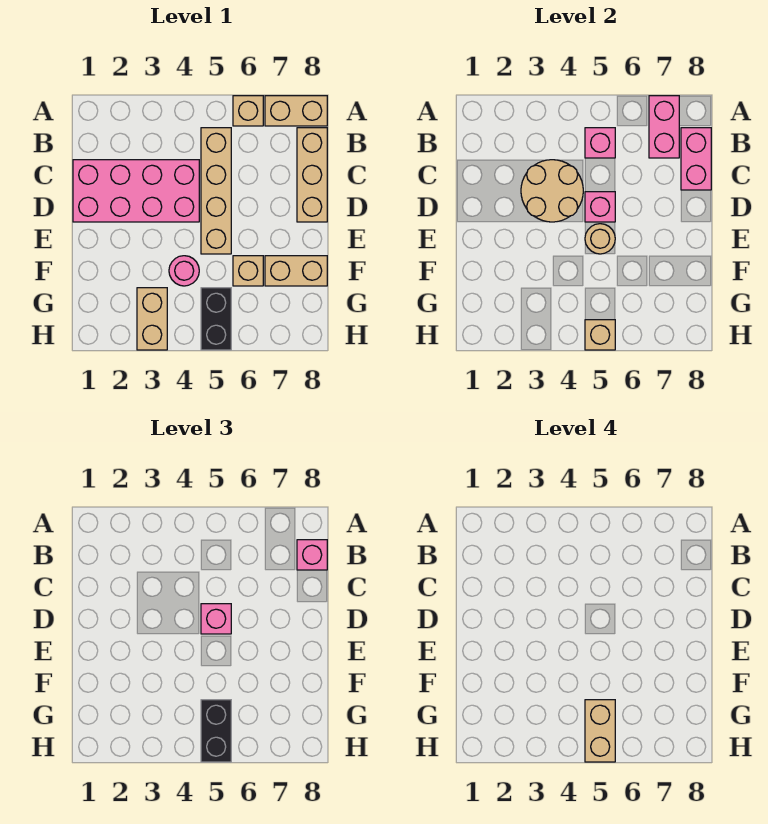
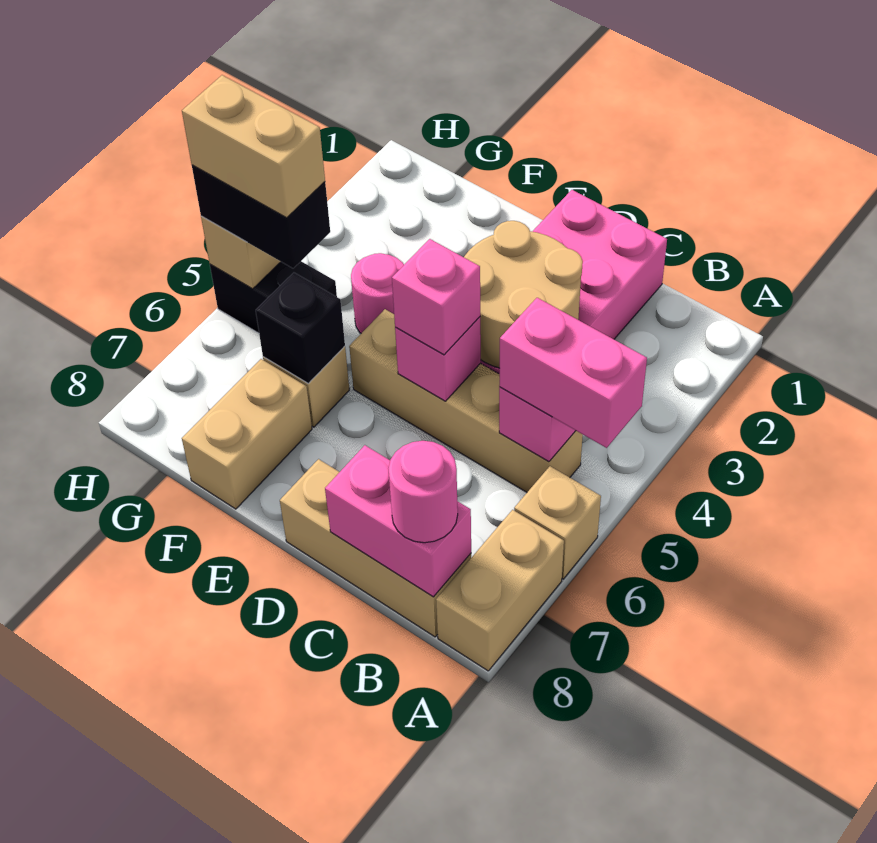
pink 1x2 brick [649,96,679,158] -> pink 1x2 brick moved to [499,298,647,448]
pink 1x1 brick [297,540,327,570] -> pink 1x1 round brick [388,441,458,543]
tan 1x1 round brick [585,224,615,254] -> none
none -> black 1x1 brick [256,273,345,384]
tan 1x2 brick [137,288,167,350] -> none

